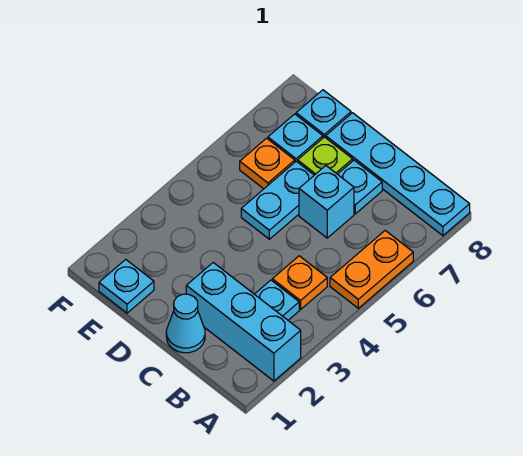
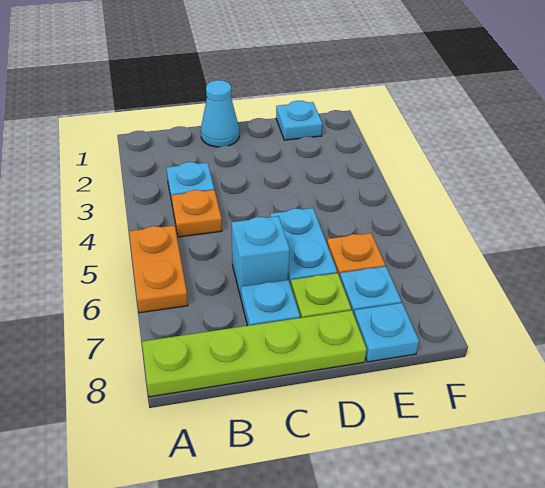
cyan 1x3 brick [186,263,301,381] -> none
cyan 1x4 plate [326,113,470,236] -> lime 1x4 plate [142,310,367,397]

